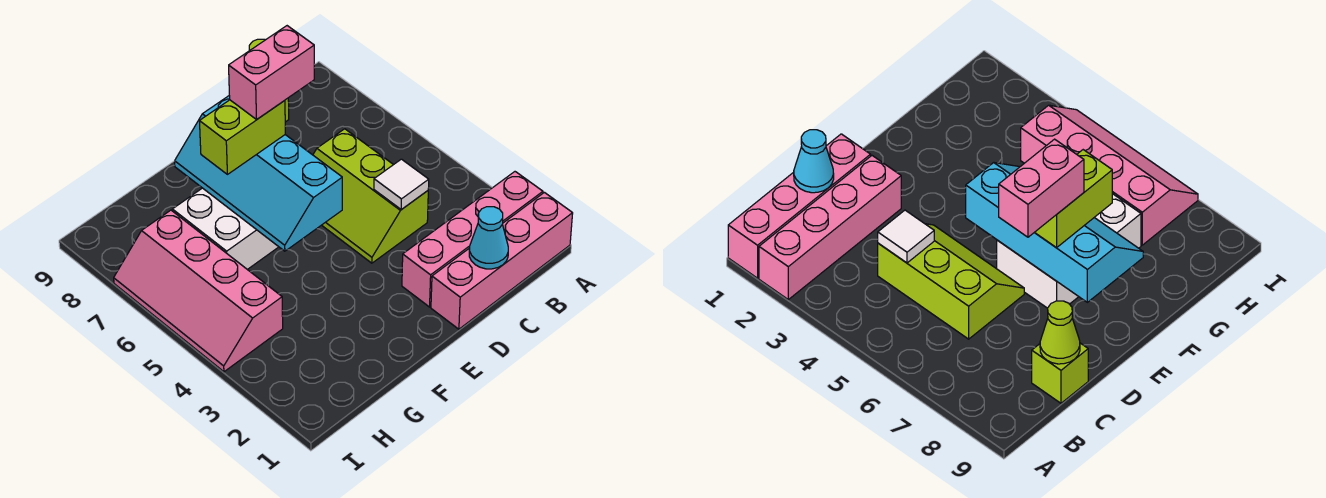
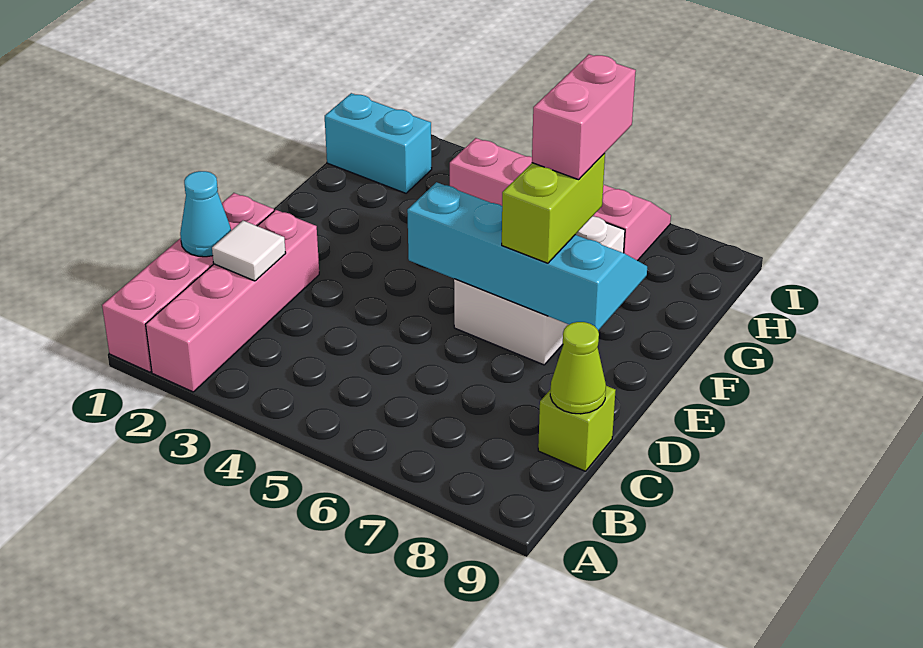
lime 2x3 slope [313,129,428,263] -> none
white 1x1 tile [374,159,429,210] -> white 1x1 tile moved to [212,221,286,281]
pink 1x2 brick [229,26,314,119] -> pink 1x2 brick moved to [532,54,636,180]
none -> cyan 1x2 brick [325,93,432,193]

